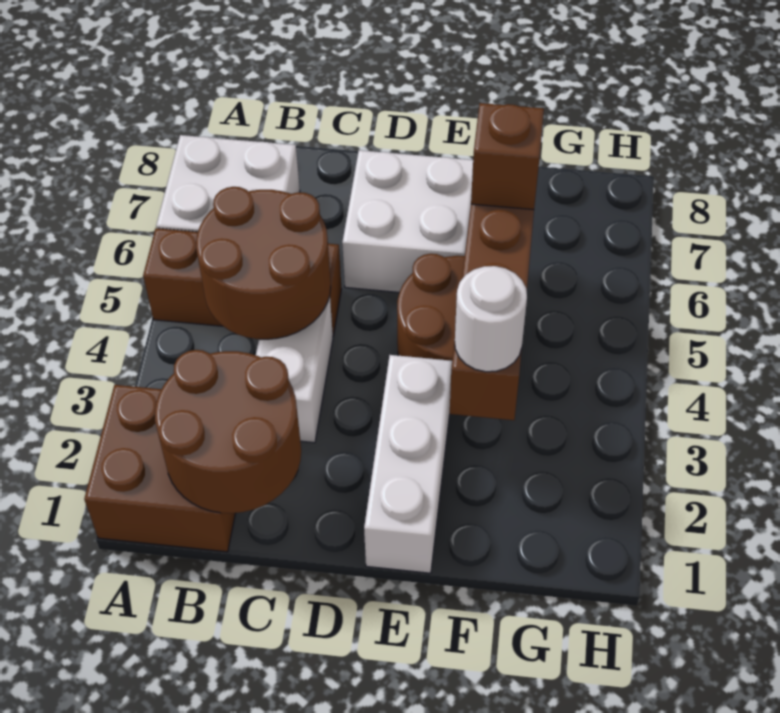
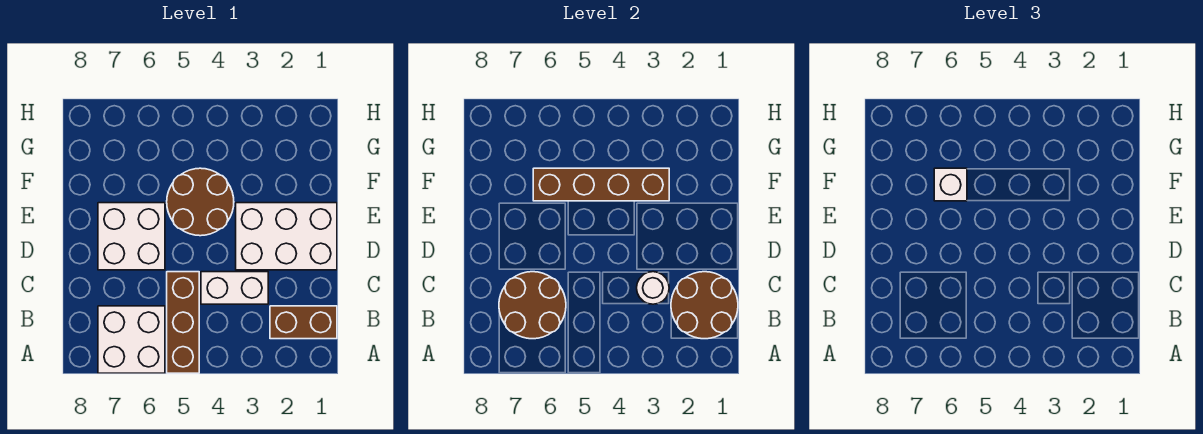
brown 2x2 brick [84,385,236,552] -> brown 1x2 brick [270,306,337,339]
brown 2x2 round brick [196,187,331,339] -> brown 2x2 round brick moved to [499,272,566,339]
white 1x3 brick [364,355,452,573] -> white 2x3 brick [236,203,337,270]
white 1x1 round brick [455,266,527,372] -> white 1x1 round brick moved to [637,272,669,304]
brown 1x1 brick [471,103,544,210] -> white 1x1 brick [934,168,967,201]

